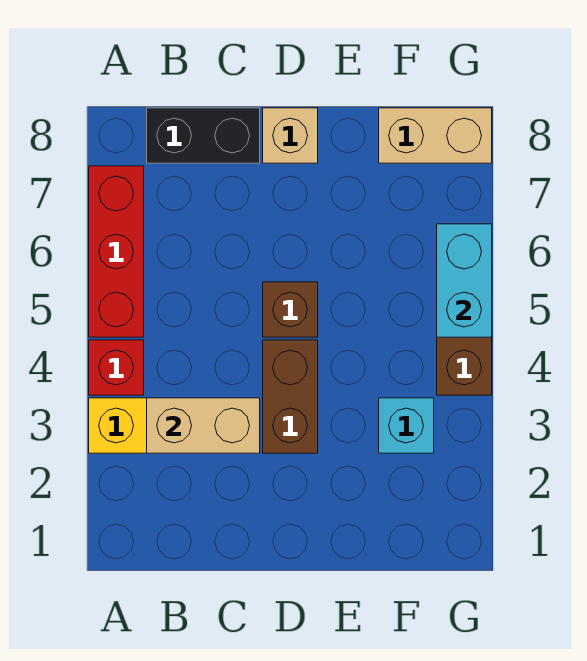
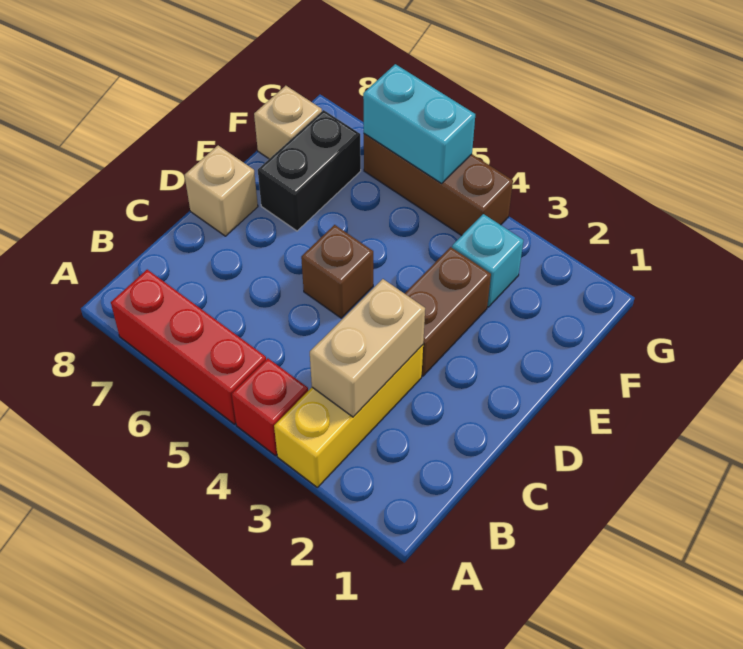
black 1x2 brick [147,108,260,163] -> black 1x2 brick moved to [258,110,361,231]
brown 1x2 brick [263,340,318,453] -> brown 1x2 brick turned to [405,247,491,376]
tan 1x2 brick [379,108,492,163] -> tan 1x1 brick [254,86,322,159]

